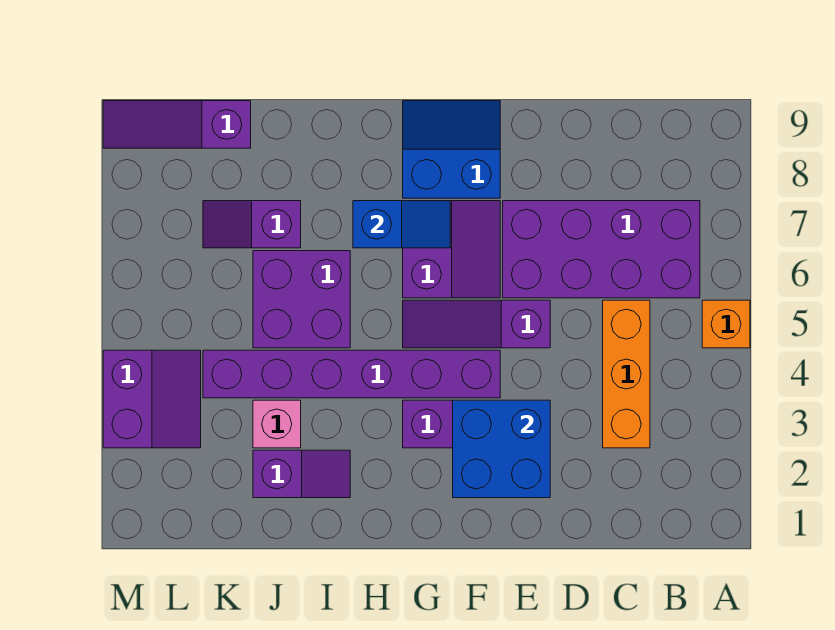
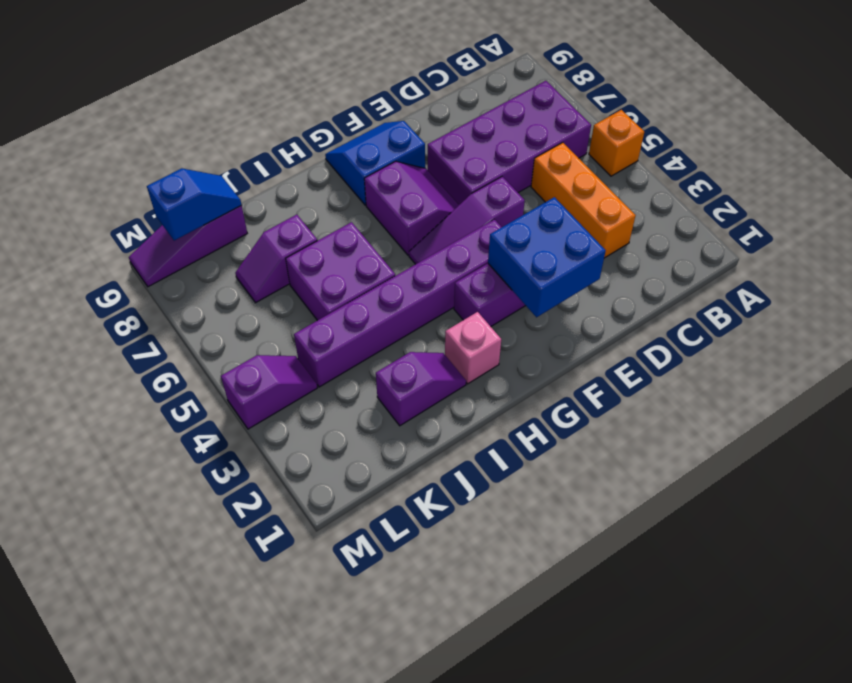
blue 1x2 slope [353,201,450,248] -> blue 1x2 slope moved to [147,168,242,241]
pink 1x1 brick [253,400,301,448] -> pink 1x1 brick moved to [445,312,501,384]
purple 2x2 slope [103,350,201,448] -> purple 1x2 slope [221,355,317,429]

